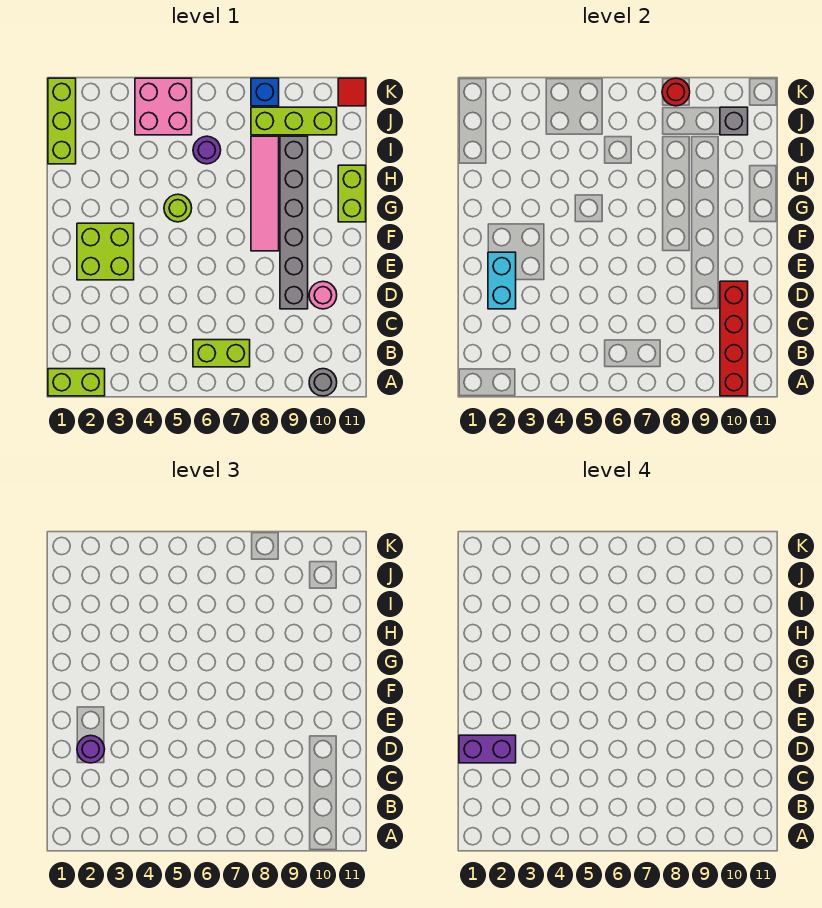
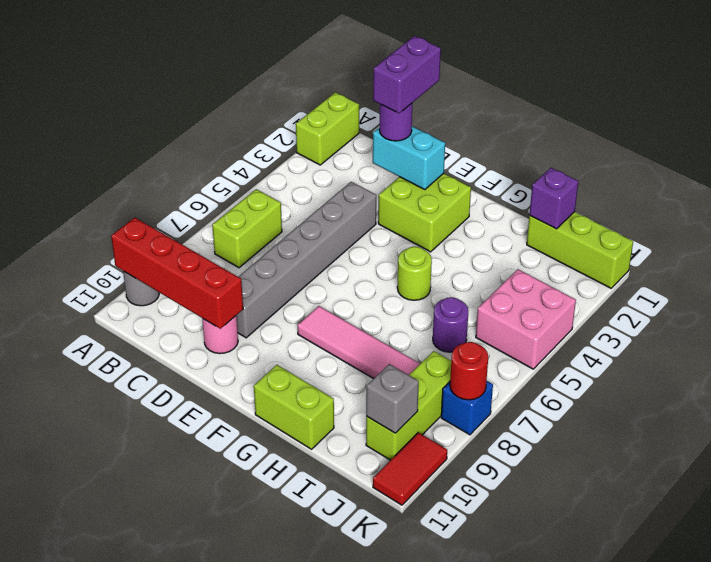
grey 1x6 brick [280,136,308,309] -> grey 1x6 brick turned to [236,182,376,338]
none -> purple 1x1 brick [529,168,578,229]
red 1x1 tile [338,78,366,106] -> red 1x2 tile [373,433,447,505]

